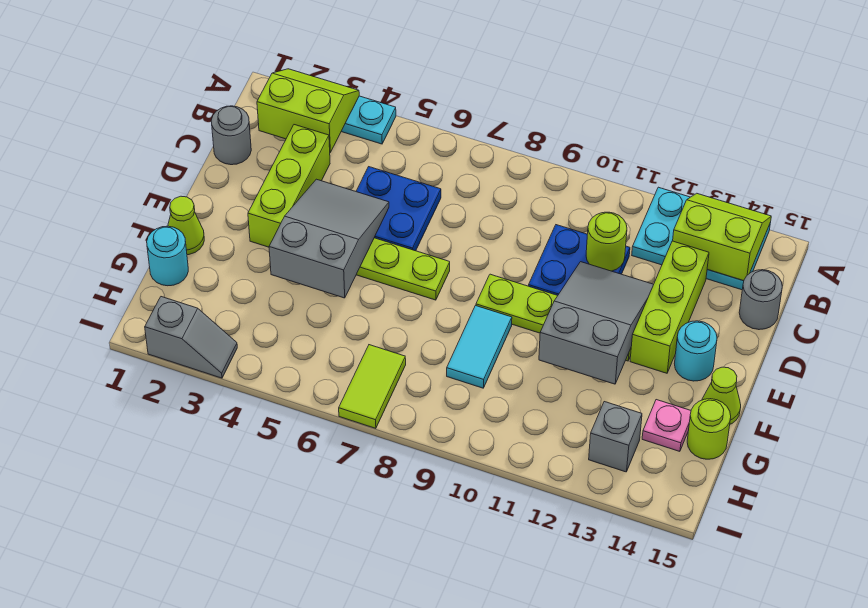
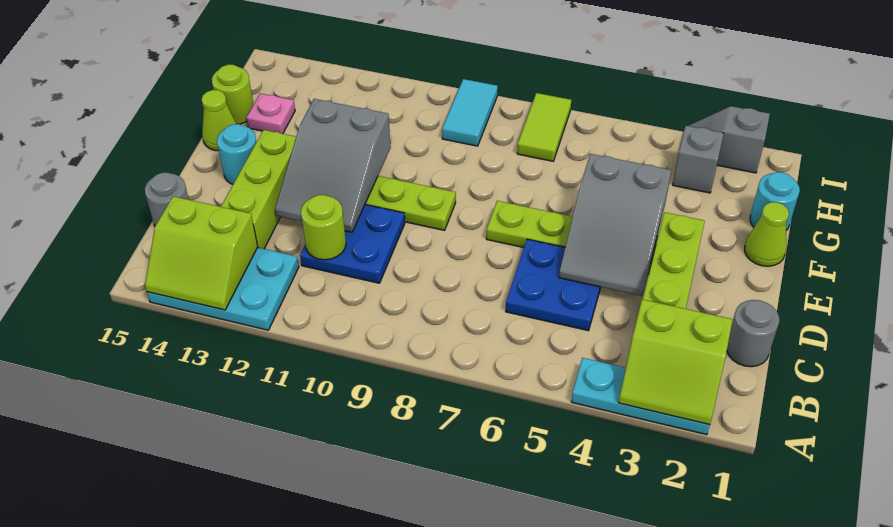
cyan 1x2 tile [447,306,512,388] -> cyan 1x2 tile moved to [442,79,498,146]
grey 1x1 brick [589,402,642,472] -> grey 1x1 brick moved to [673,126,724,193]

